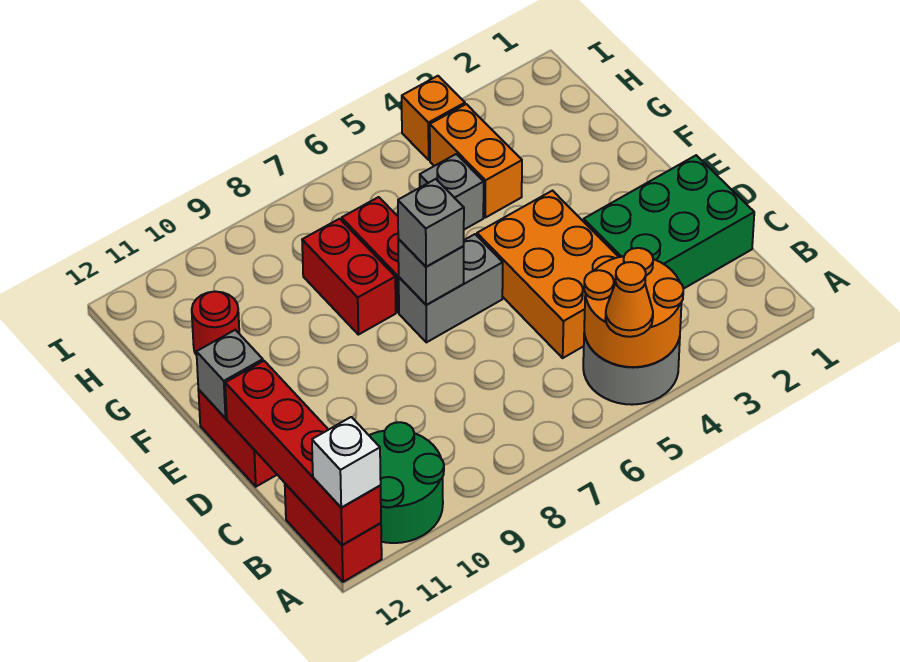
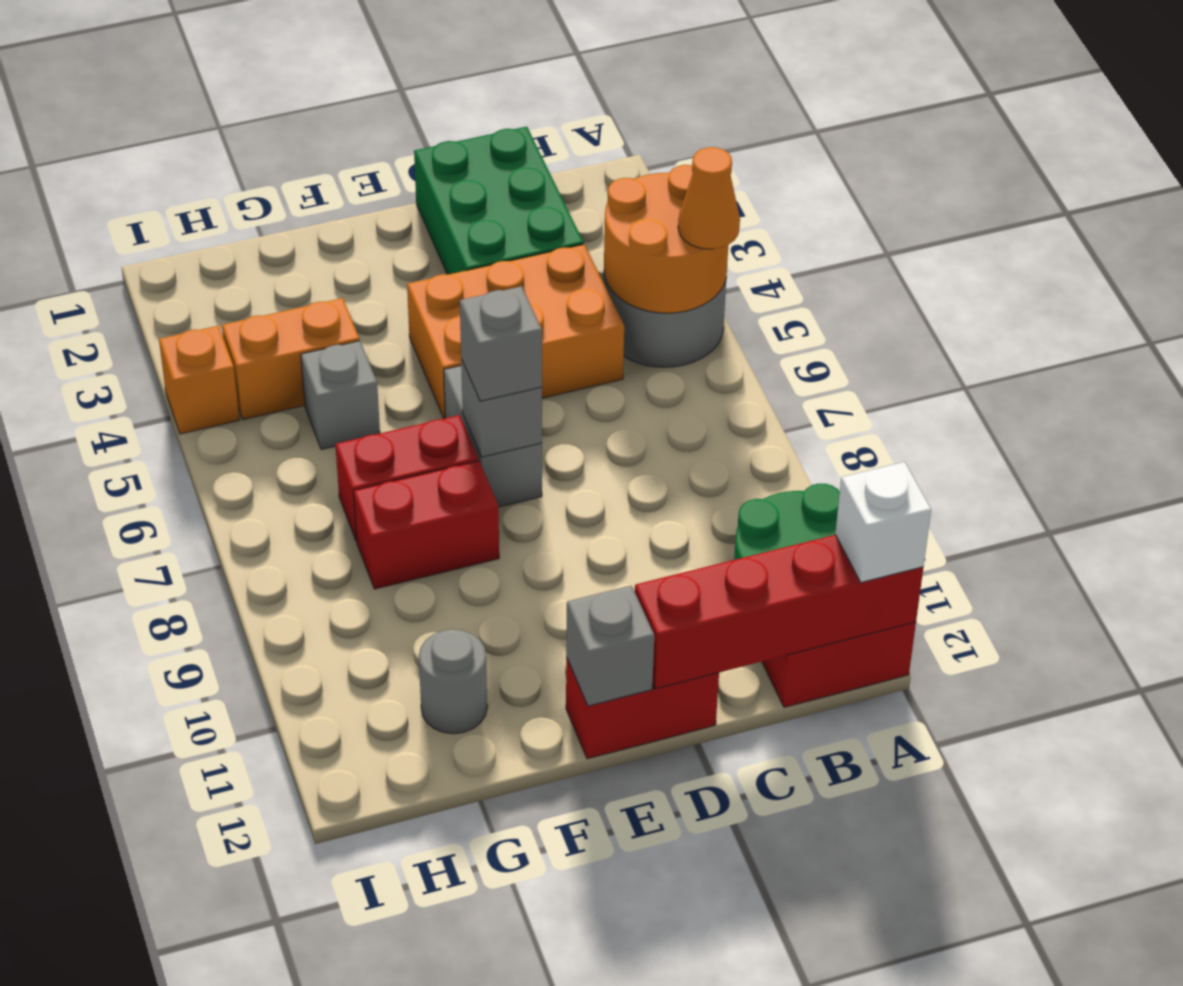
red 1x1 round brick [192,292,239,355] -> grey 1x1 round brick [419,629,487,734]

